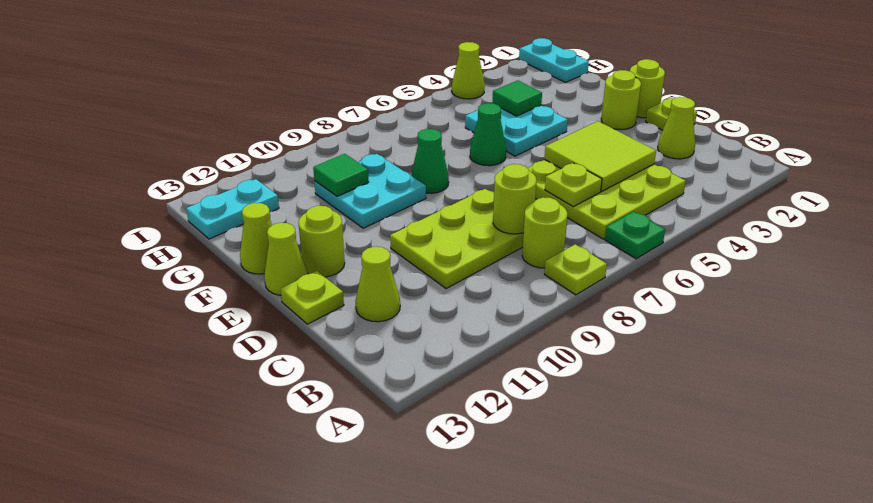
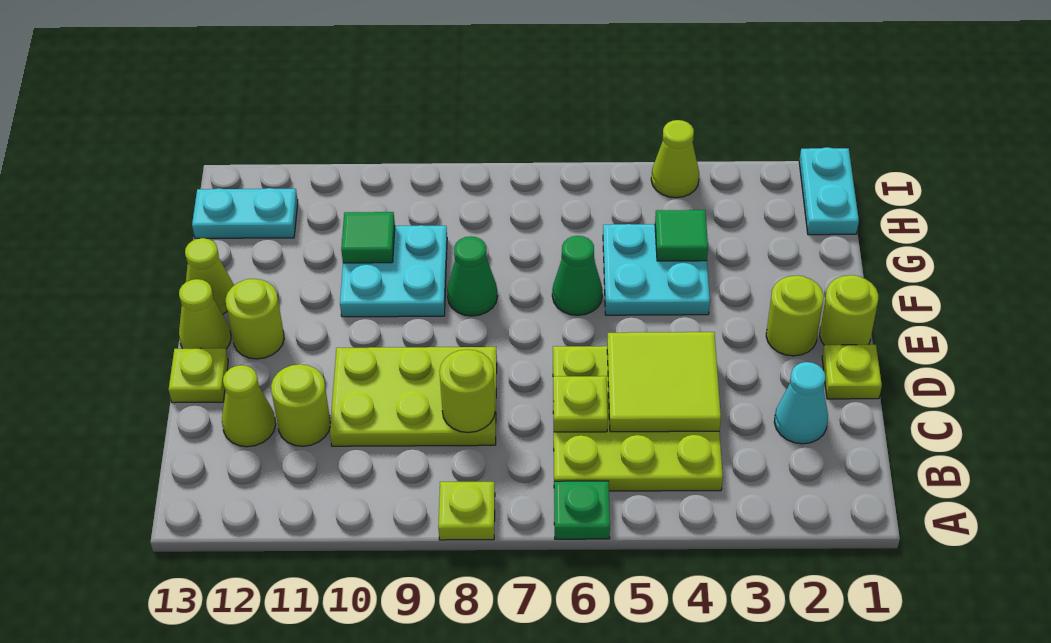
lime 1x1 round brick [522,197,567,268] -> lime 1x1 round brick moved to [271,364,330,446]
lime 1x1 cone [658,97,695,159] -> cyan 1x1 cone [774,362,828,444]

